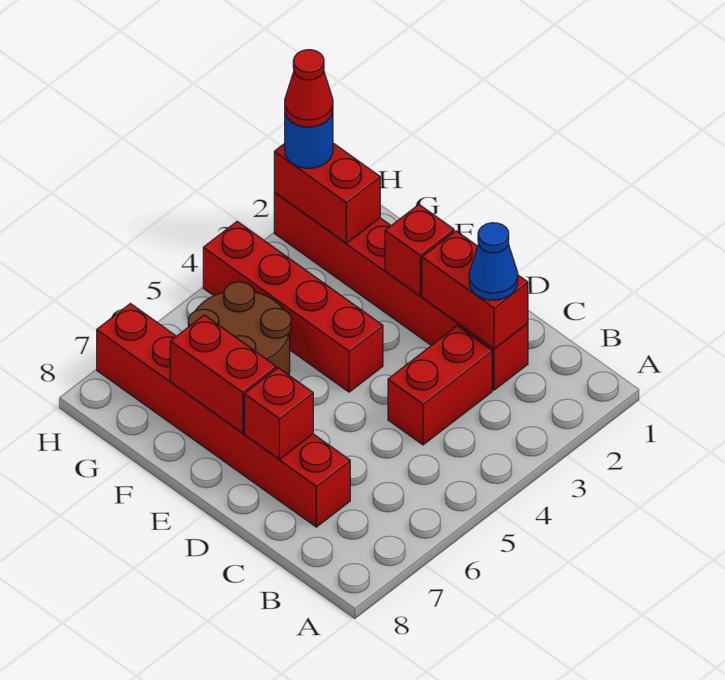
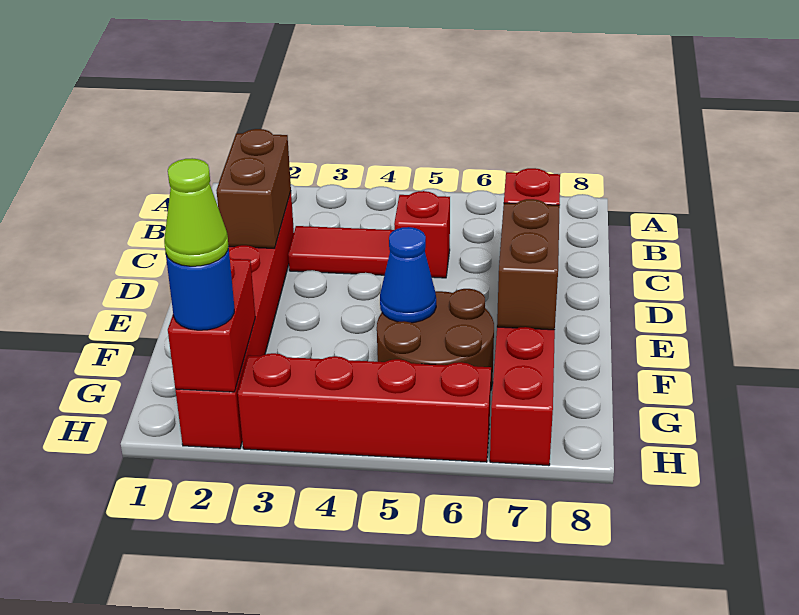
red 1x2 brick [422,231,528,349] -> brown 1x2 brick [216,129,291,249]
blue 1x1 cone [469,223,518,300] -> blue 1x1 cone moved to [380,227,436,323]
red 1x2 brick [388,326,492,445] -> red 1x2 tile [288,226,394,275]
red 1x1 brick [385,205,454,296] -> red 1x1 brick moved to [394,191,450,278]
red 1x4 brick [203,222,383,392] -> red 1x4 brick turned to [238,353,491,462]
red 1x2 brick [170,315,276,433] -> brown 1x2 brick [497,199,560,330]
red 1x1 cone [285,50,333,127] -> lime 1x1 cone [164,158,228,266]

